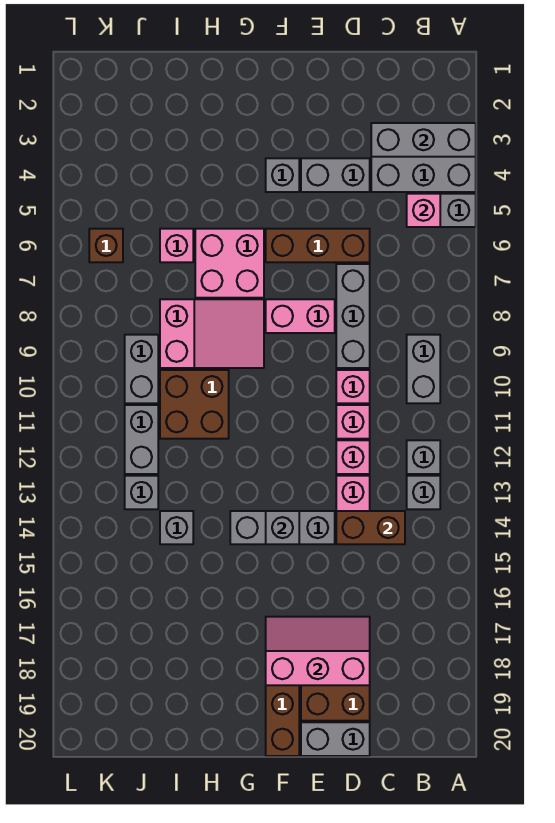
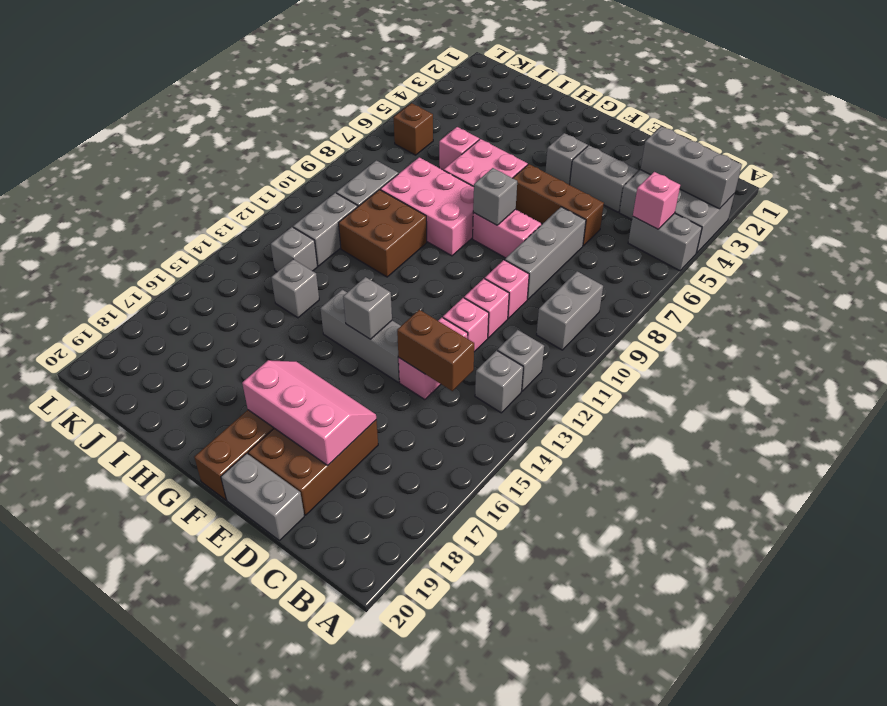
none -> grey 1x1 brick [473,168,517,225]
pink 2x3 slope [160,299,264,368] -> pink 2x3 brick [380,157,474,256]

